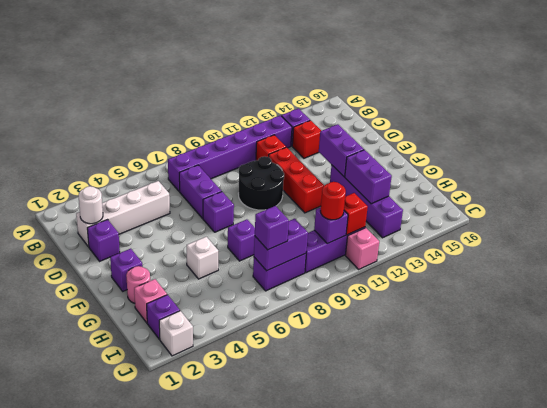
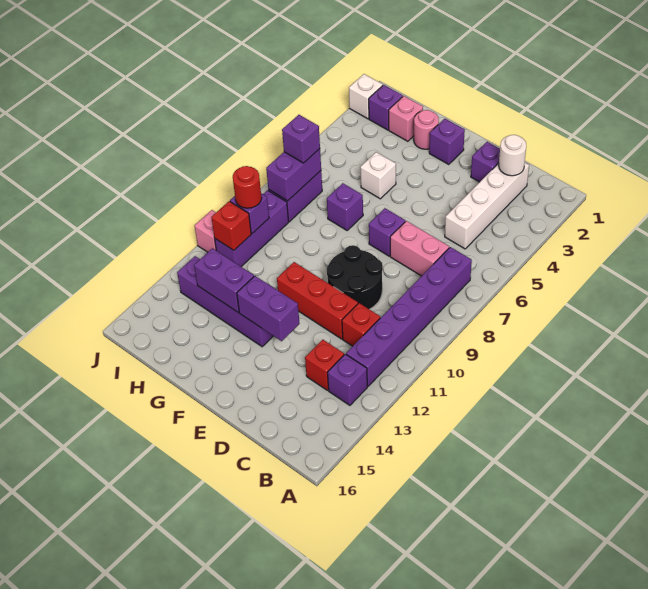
purple 1x2 brick [179,165,222,218] -> pink 1x2 brick [390,221,449,276]

